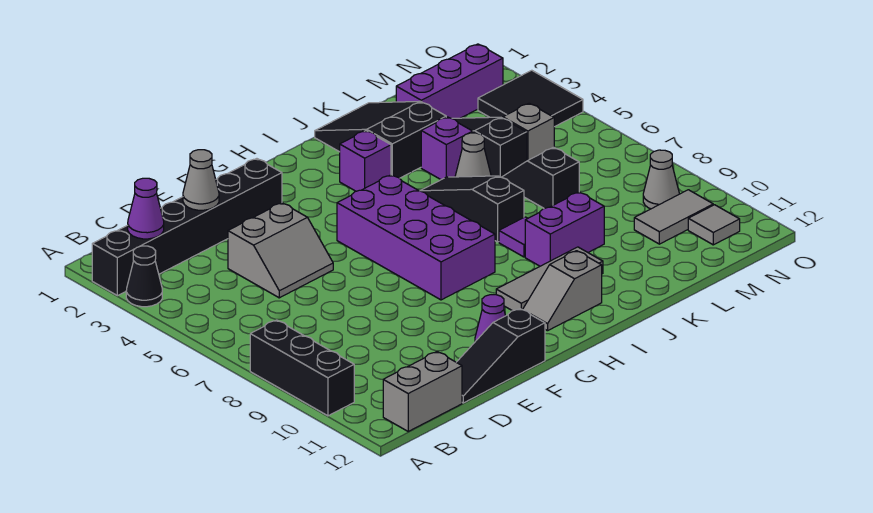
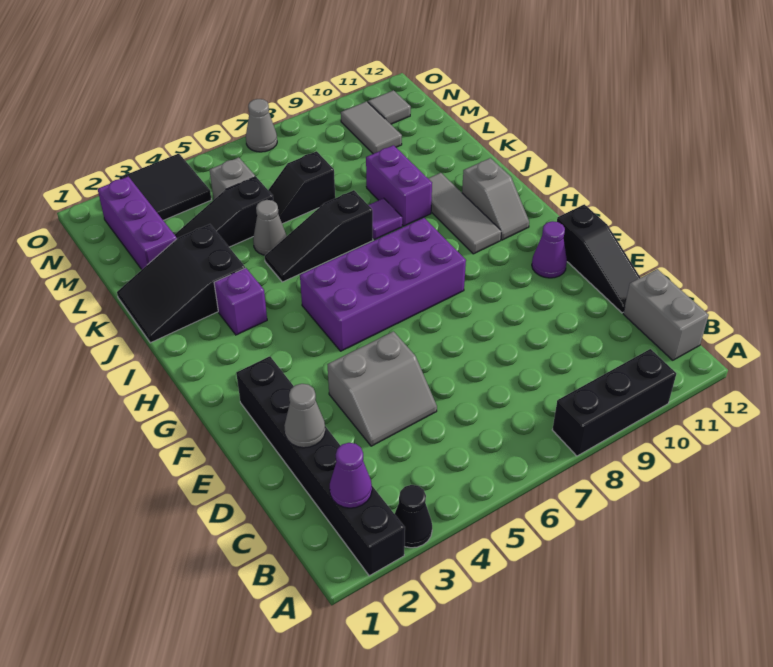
grey 2x2 slope [228,203,333,298] -> grey 2x2 slope turned to [327,331,437,446]
purple 1x1 brick [421,117,473,180] -> none
grey 1x1 cone [643,150,679,209] -> grey 1x1 cone moved to [246,99,277,152]

